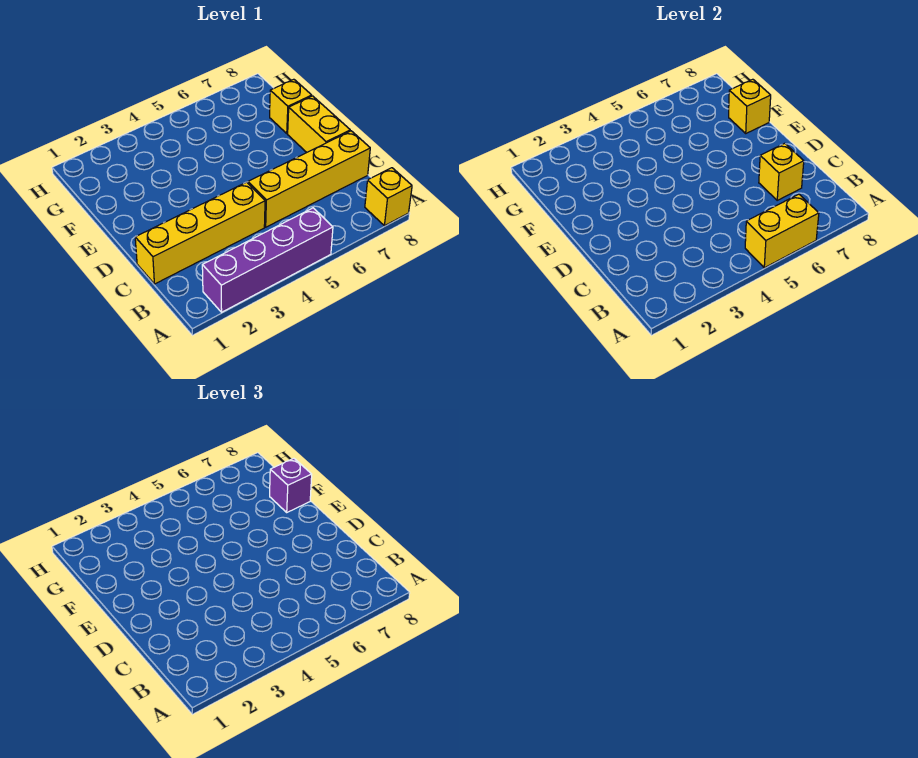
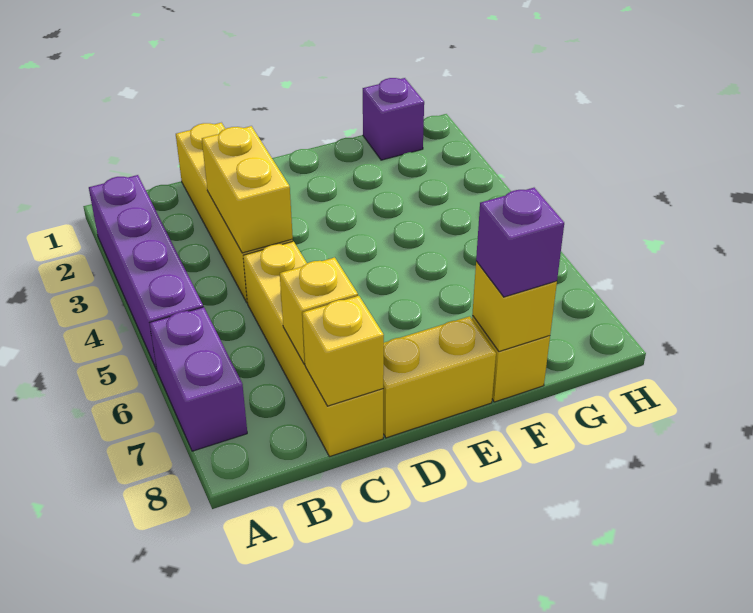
yellow 1x2 brick [745,194,819,268] -> yellow 1x2 brick moved to [202,126,293,253]
none -> purple 1x2 brick [150,307,247,451]
yellow 1x1 brick [365,168,412,226] -> yellow 1x1 brick moved to [302,296,384,406]
none -> purple 1x1 brick [363,78,424,160]

